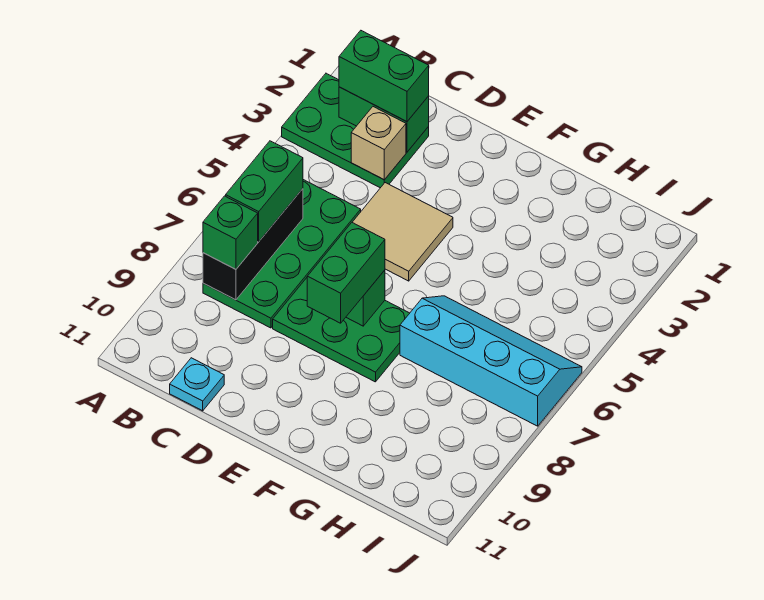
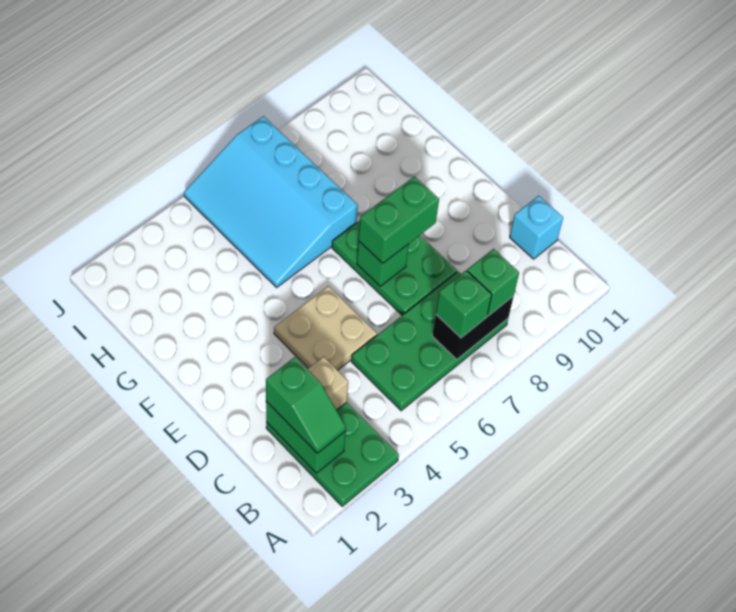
green 1x2 brick [339,31,429,122] -> green 1x2 slope [266,357,346,453]
black 1x3 brick [203,189,303,300] -> black 1x2 brick [432,296,514,360]
green 1x2 brick [226,141,303,242] -> green 1x1 brick [436,271,492,338]
cyan 1x1 plate [170,358,224,411] -> cyan 1x1 brick [510,196,563,259]
tan 2x2 tile [352,183,453,281] -> tan 2x2 plate [274,286,377,370]
cyan 2x4 slope [400,296,582,426] -> cyan 3x4 slope [184,116,358,287]

